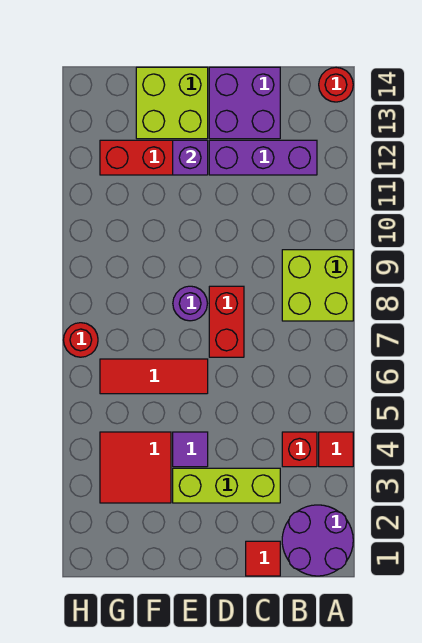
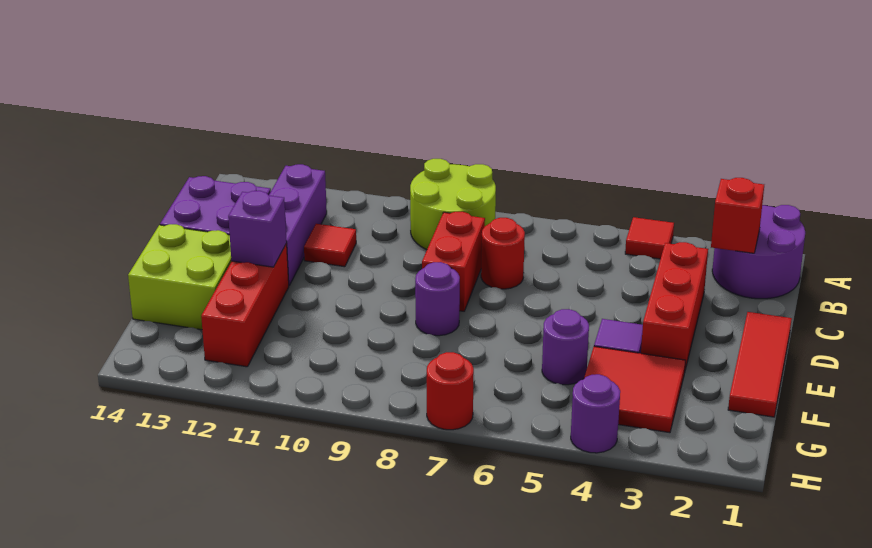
lime 2x2 brick [282,250,353,321] -> lime 2x2 round brick [410,159,496,250]
red 1x1 round brick [319,68,353,102] -> red 1x1 round brick moved to [481,218,525,289]
red 1x1 brick [282,432,317,467] -> red 1x1 brick moved to [711,178,764,253]
red 1x1 tile [246,541,280,576] -> red 1x1 tile moved to [304,224,356,267]
lime 1x3 brick [173,468,280,503] -> red 1x3 brick [641,242,708,370]
red 1x2 brick [209,286,244,357] -> red 1x2 brick turned to [422,212,485,311]
red 1x3 tile [100,359,208,394] -> red 1x3 tile moved to [728,312,792,417]
none -> purple 1x1 round brick [542,309,589,385]
none -> purple 1x1 round brick [571,374,620,453]

